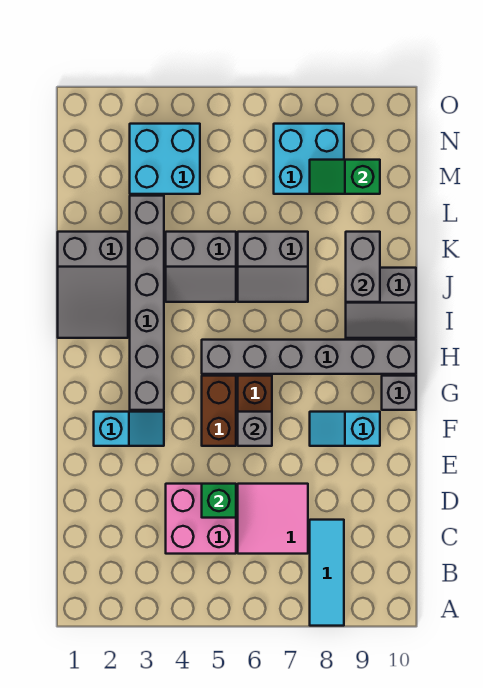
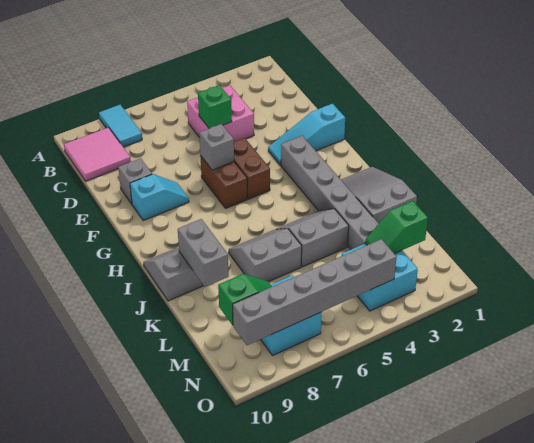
cyan 1x3 tile [310,520,344,626] -> cyan 1x2 tile [99,105,142,147]
pink 2x2 tile [238,484,308,554] -> pink 2x2 tile moved to [64,127,131,181]
cyan 1x2 slope [94,412,164,446] -> cyan 1x3 slope [268,104,345,165]
grey 1x1 brick [382,376,416,410] -> grey 1x1 brick moved to [118,158,152,204]
grey 1x6 brick [202,340,416,374] -> grey 1x6 brick moved to [233,239,396,345]
none -> green 1x2 slope [365,201,428,254]

